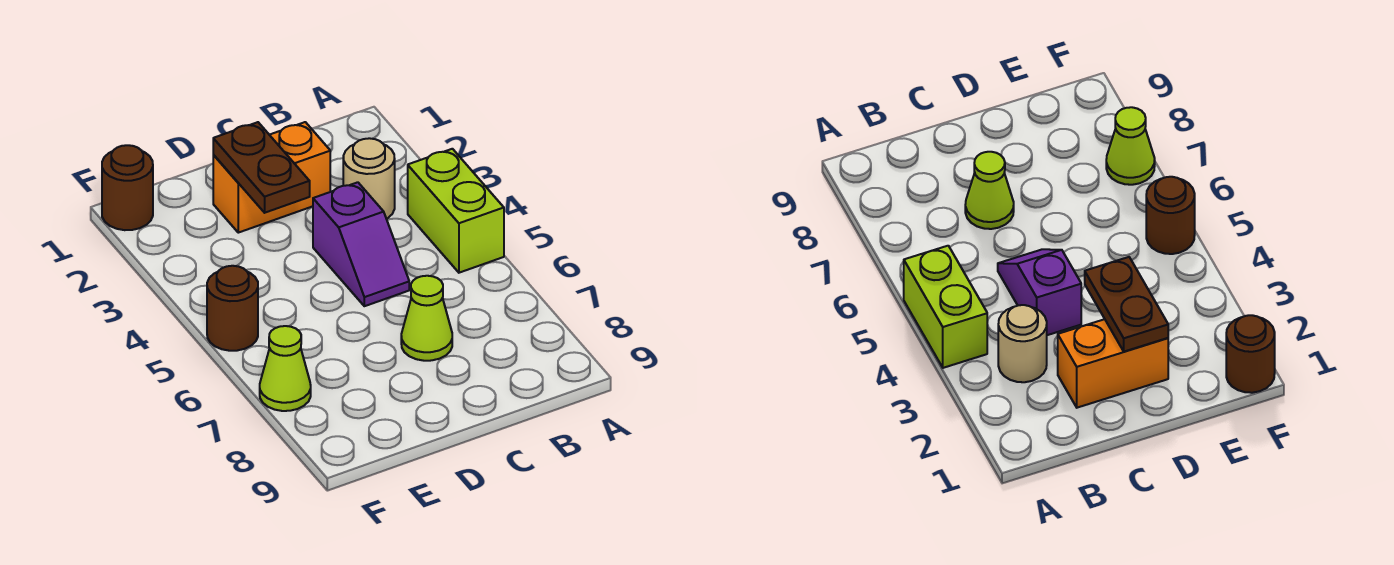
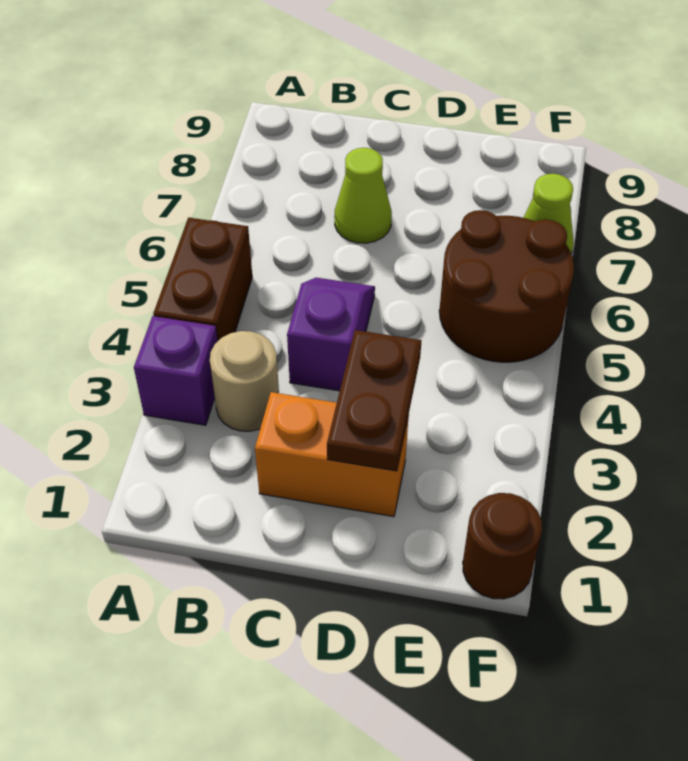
none -> purple 1x1 brick [134,316,218,425]
lime 1x2 brick [408,149,504,273] -> brown 1x2 brick [153,218,252,341]
brown 1x1 round brick [207,266,258,351] -> brown 2x2 round brick [439,210,574,362]

